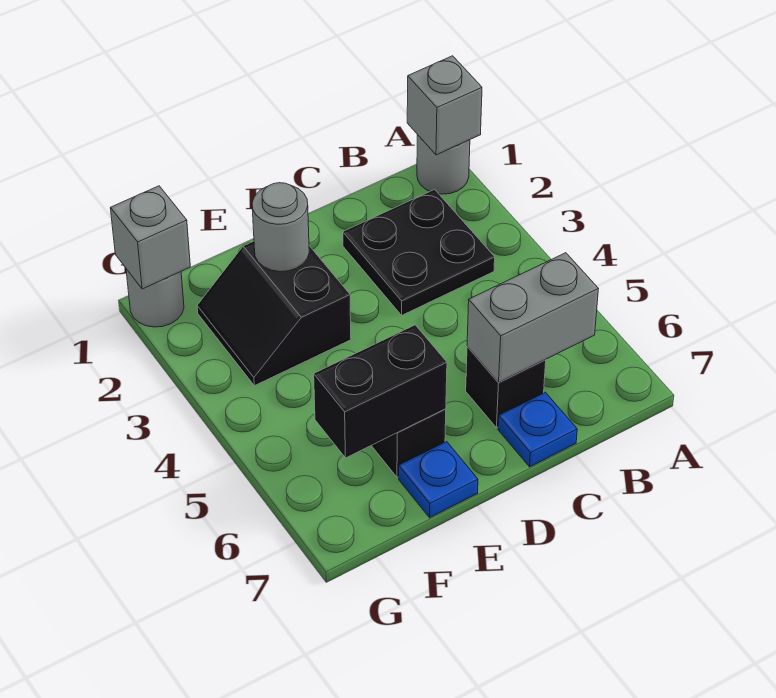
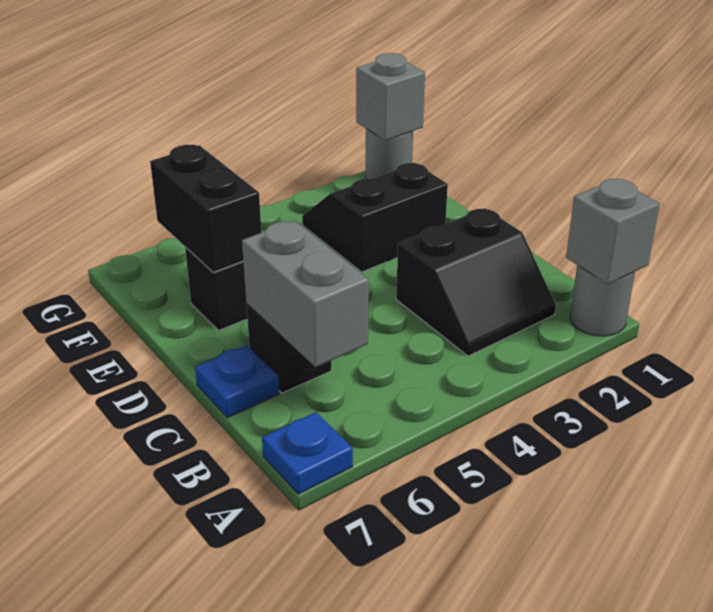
black 2x2 plate [343,189,495,315] -> black 2x2 slope [396,208,556,356]
grey 1x1 round brick [252,183,309,272] -> none
blue 1x1 plate [399,441,478,518] -> blue 1x1 plate moved to [262,412,353,494]

